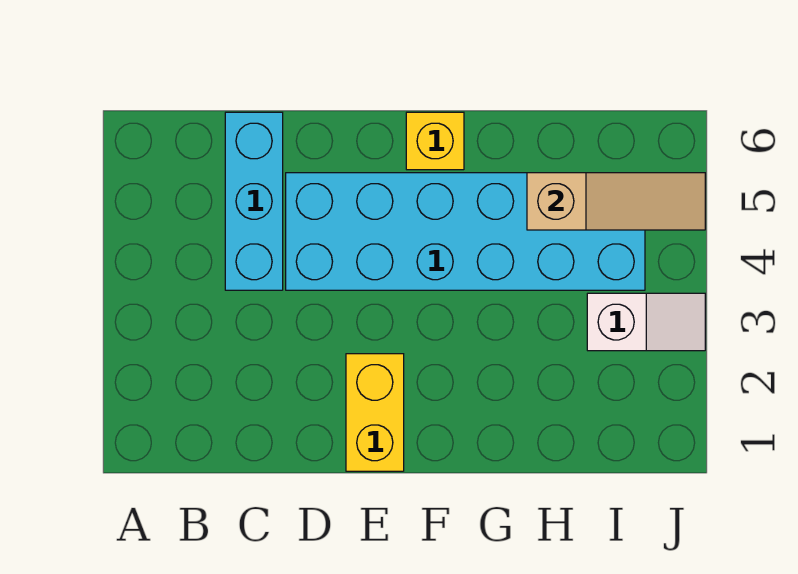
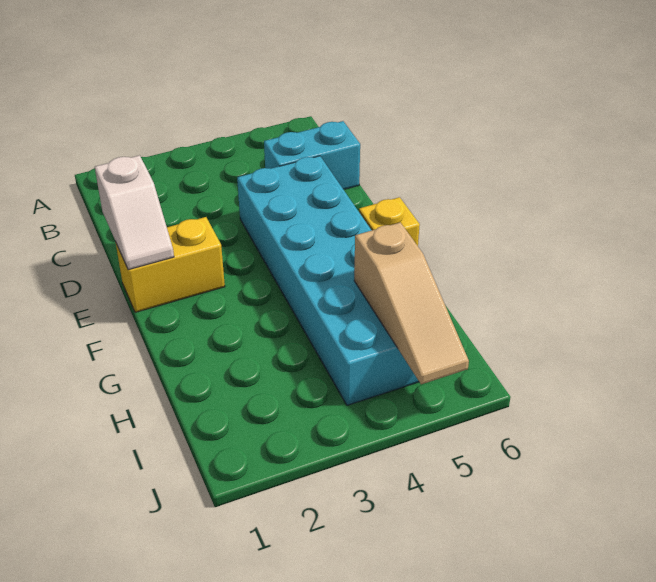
cyan 1x3 brick [225,112,283,290] -> cyan 1x2 brick [264,121,360,190]
white 1x2 slope [587,293,705,351] -> white 1x2 slope moved to [95,155,174,270]

